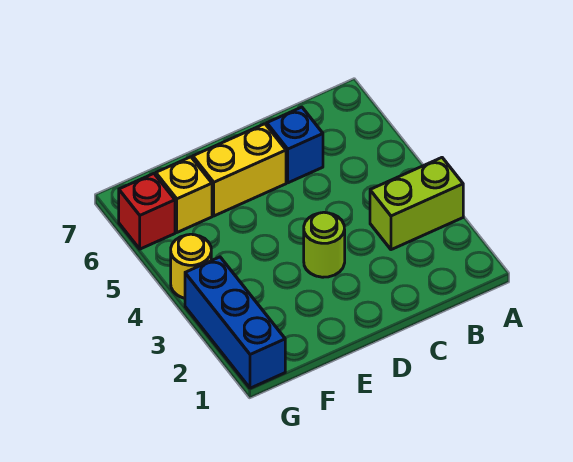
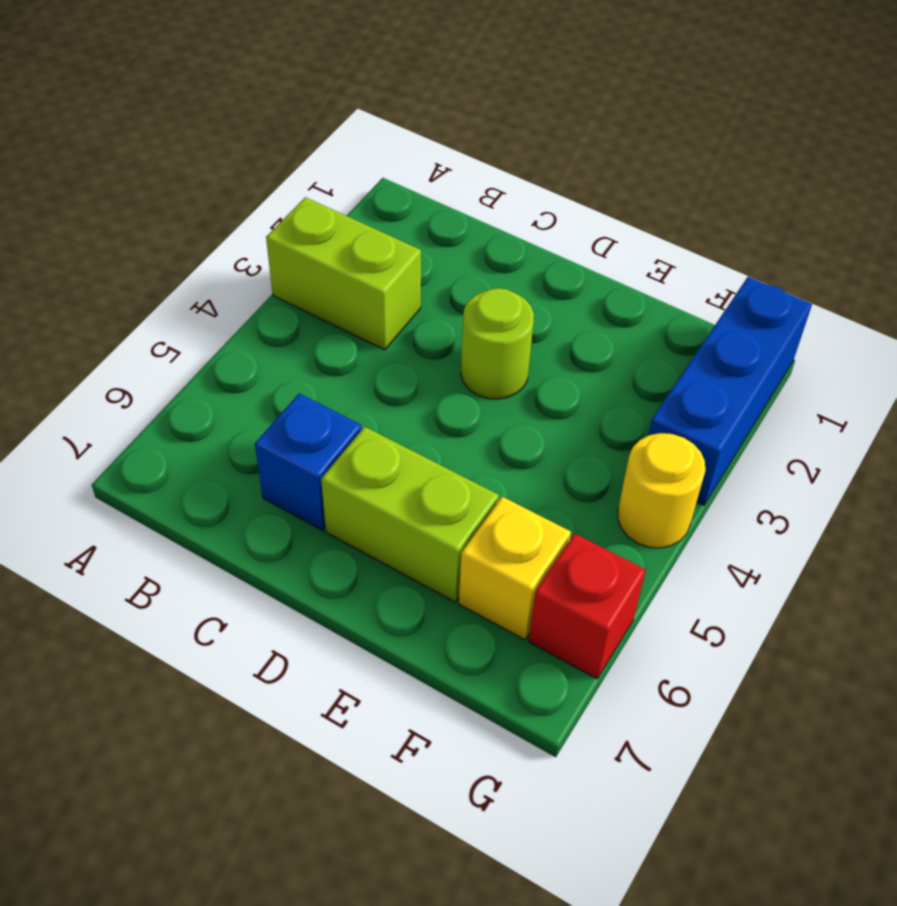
yellow 1x2 brick [193,124,286,216] -> lime 1x2 brick [321,427,499,602]

